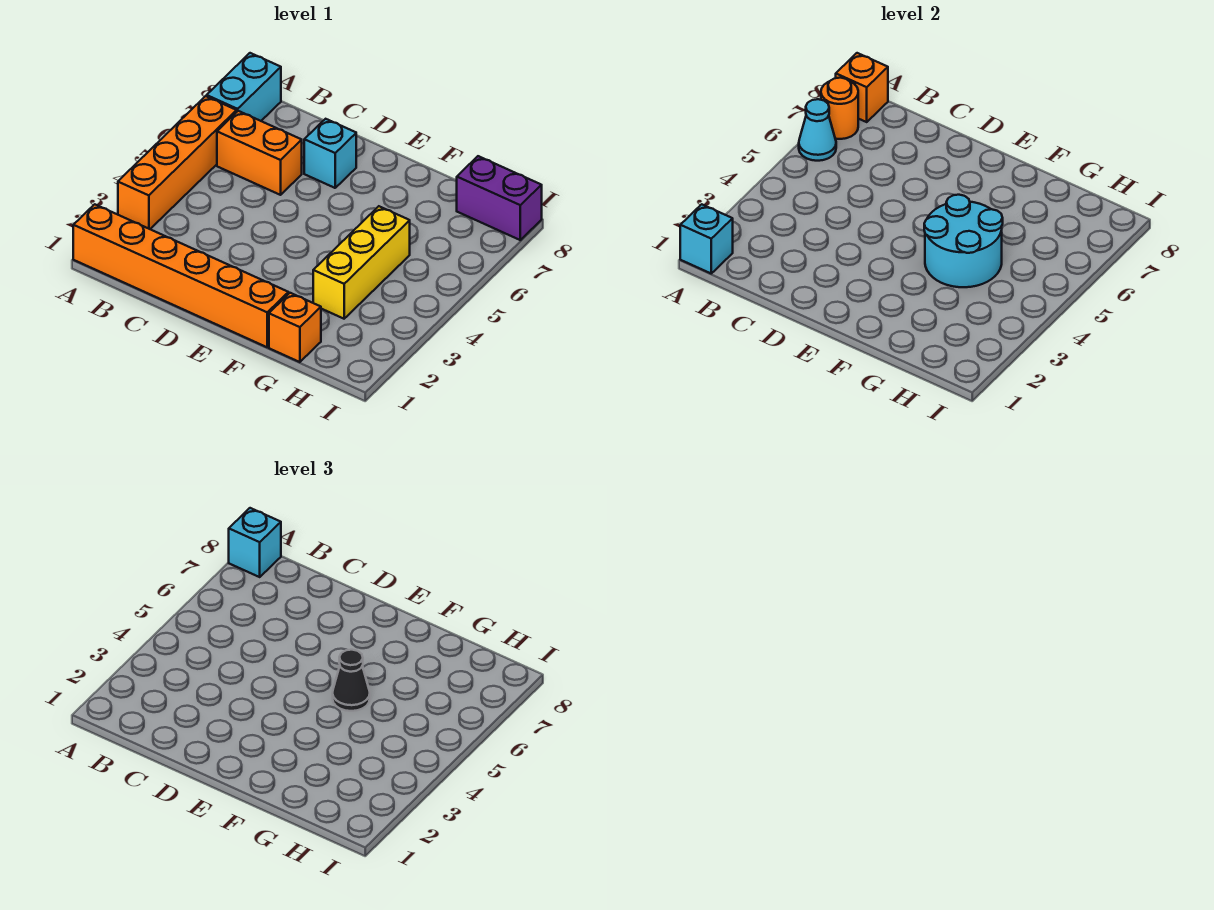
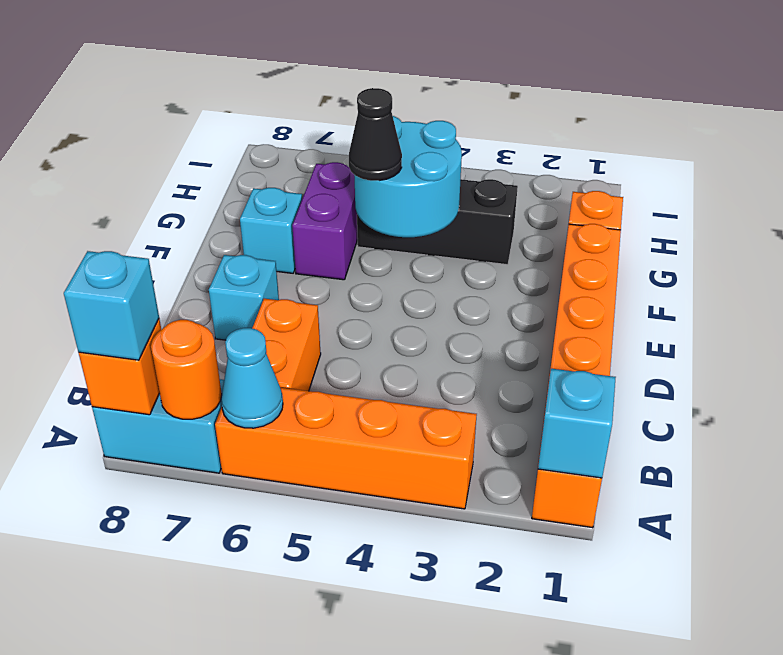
none -> cyan 1x1 brick [240,188,302,273]
yellow 1x3 brick [313,206,410,319] -> black 1x3 brick [357,179,518,265]
purple 1x2 brick [457,156,542,240] -> purple 1x2 brick moved to [292,162,358,280]

